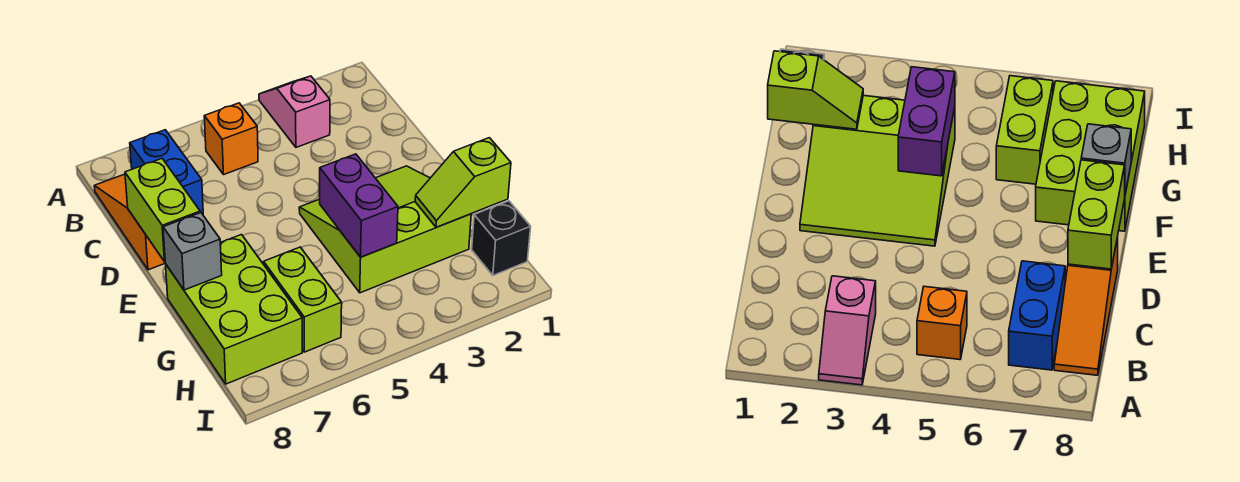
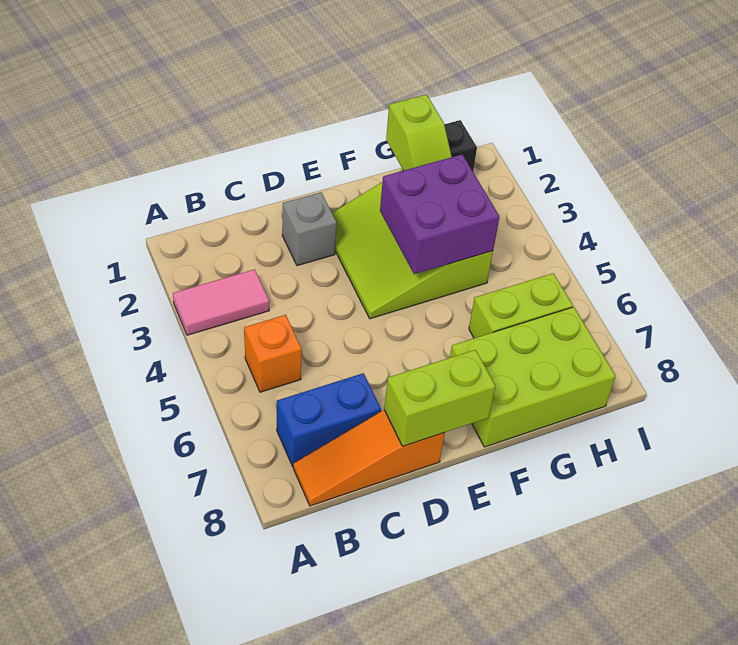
pink 1x2 slope [259,76,330,147] -> pink 1x2 tile [173,269,269,335]
purple 1x2 brick [320,154,398,257] -> purple 2x2 brick [380,154,499,274]
grey 1x1 brick [163,213,222,290] -> grey 1x1 brick moved to [282,192,337,266]

